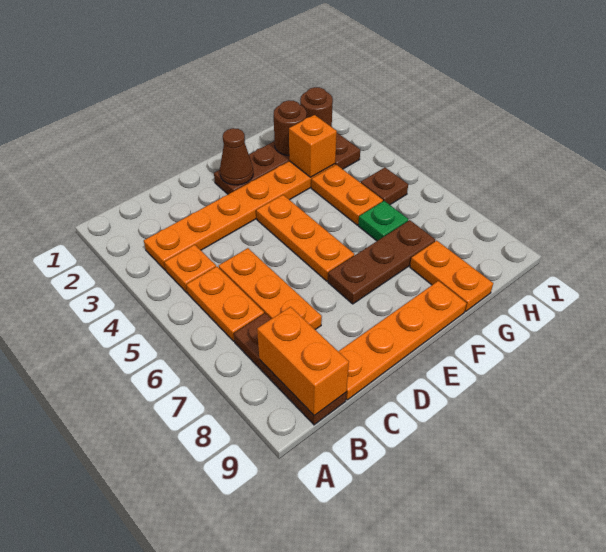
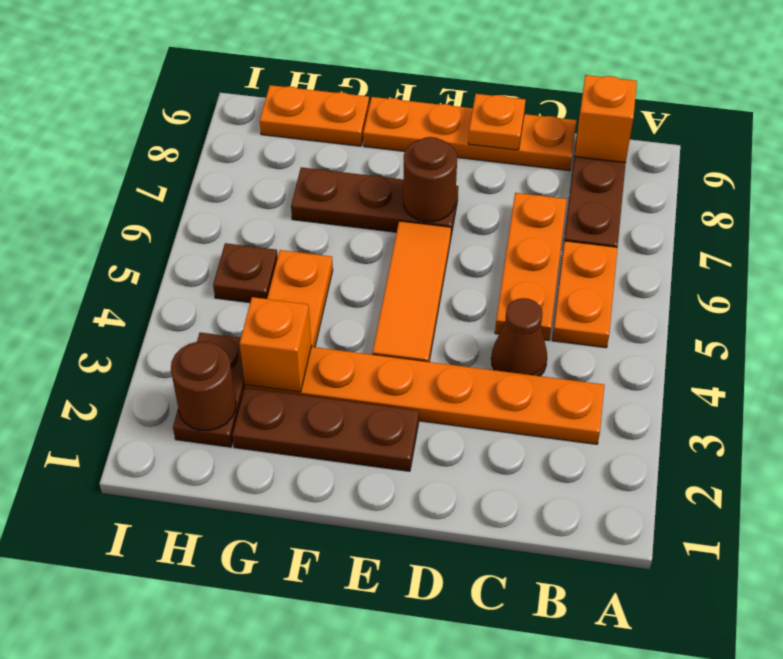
orange 1x1 plate [165,245,216,293] -> orange 1x1 plate moved to [468,94,525,150]
orange 1x2 brick [257,307,349,416] -> orange 1x1 brick [575,75,637,163]
brown 1x1 cone [220,128,253,185] -> brown 1x1 cone moved to [491,298,547,376]
orange 1x3 plate [256,195,354,281] -> orange 1x3 tile [372,221,451,362]
brown 1x1 round brick [274,100,307,155] -> brown 1x1 round brick moved to [403,137,457,222]
green 1x1 plate [358,201,409,241] -> none
orange 1x2 plate [410,241,493,312] -> orange 1x2 plate turned to [260,85,369,146]

